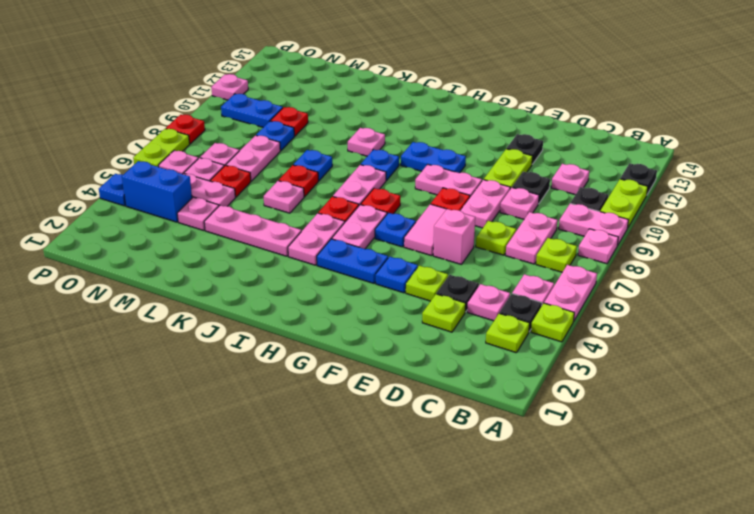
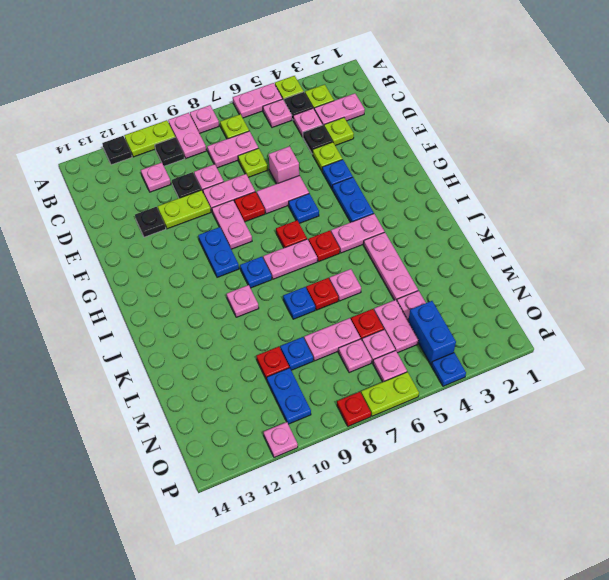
pink 1x2 plate [332,204,387,249] -> pink 1x2 plate moved to [314,93,365,125]

